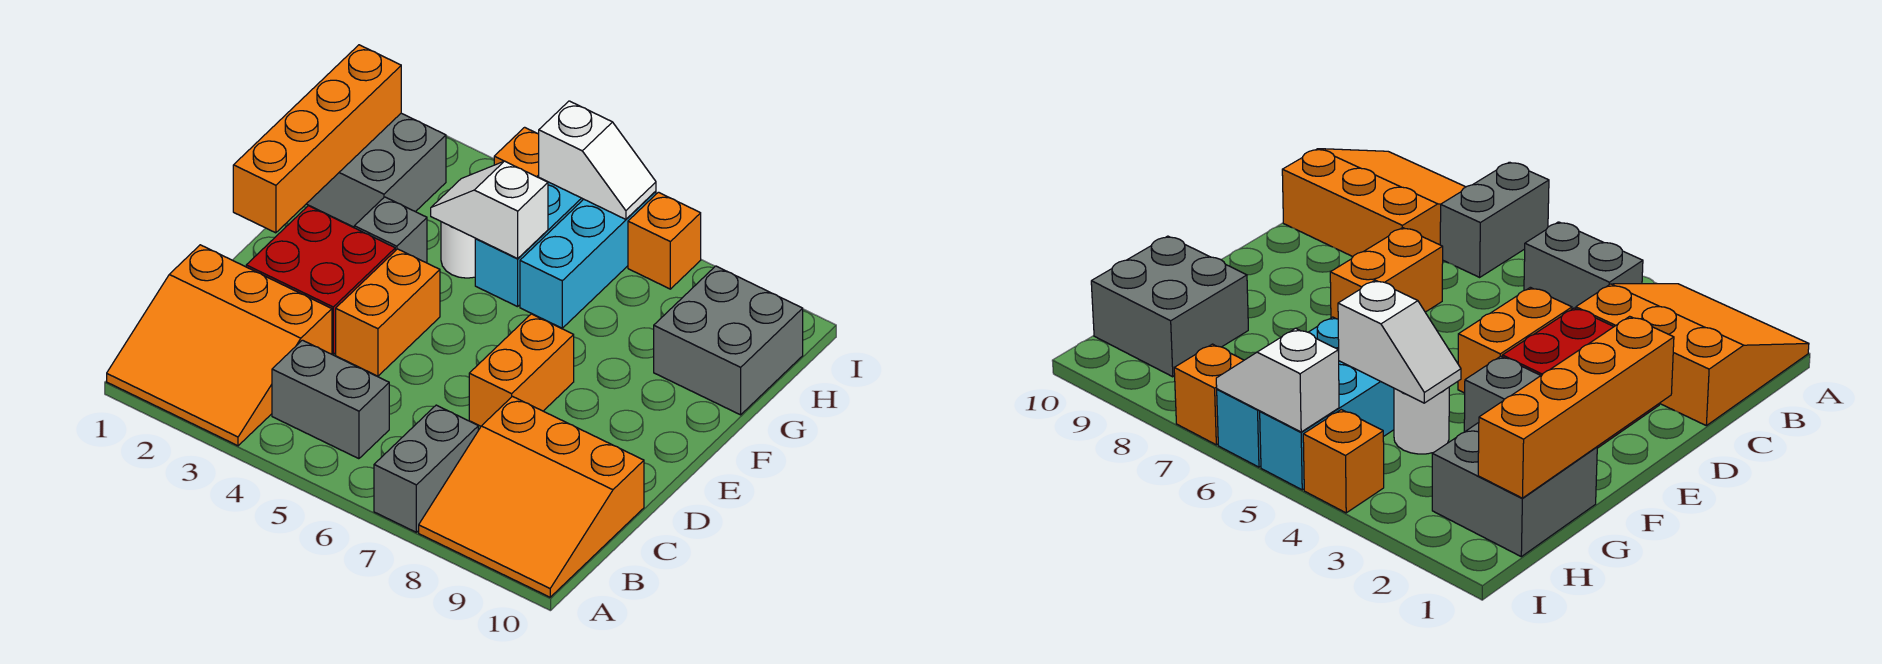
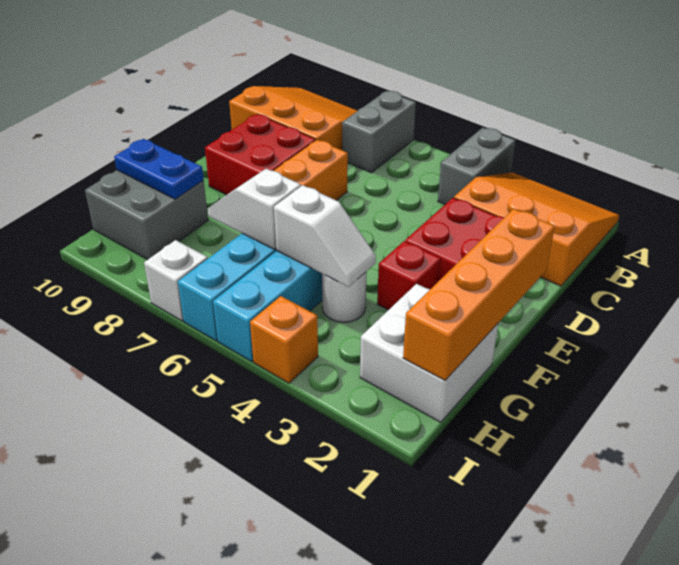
grey 1x2 brick [272,340,389,459] -> grey 1x2 brick turned to [438,128,515,204]
orange 1x2 brick [336,249,440,376] -> none
none -> red 2x2 brick [205,114,316,195]
grey 1x1 brick [354,197,427,263] -> red 1x1 brick [377,241,441,310]
grey 2x2 brick [307,113,446,227] -> white 2x2 brick [360,284,498,422]
none -> blue 1x2 plate [114,139,204,199]
white 1x2 slope [539,101,656,219] -> white 1x2 slope moved to [208,169,301,249]
orange 1x1 brick [628,192,701,289] -> white 1x1 brick [144,240,208,321]

